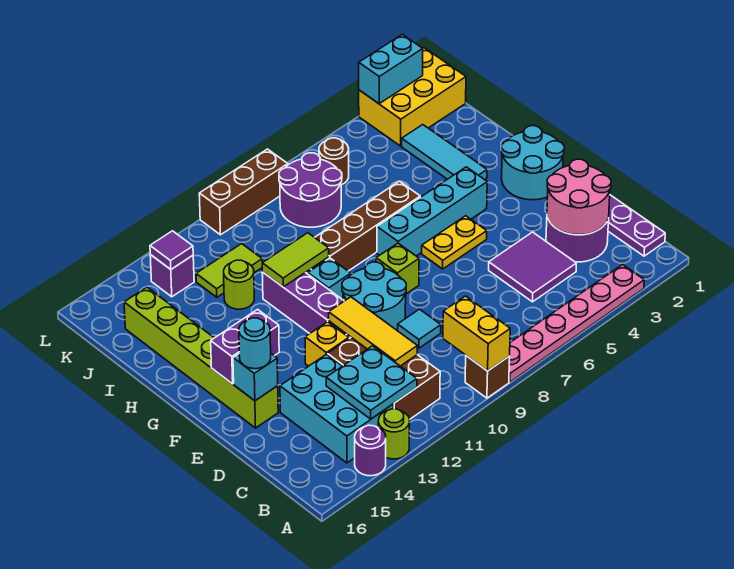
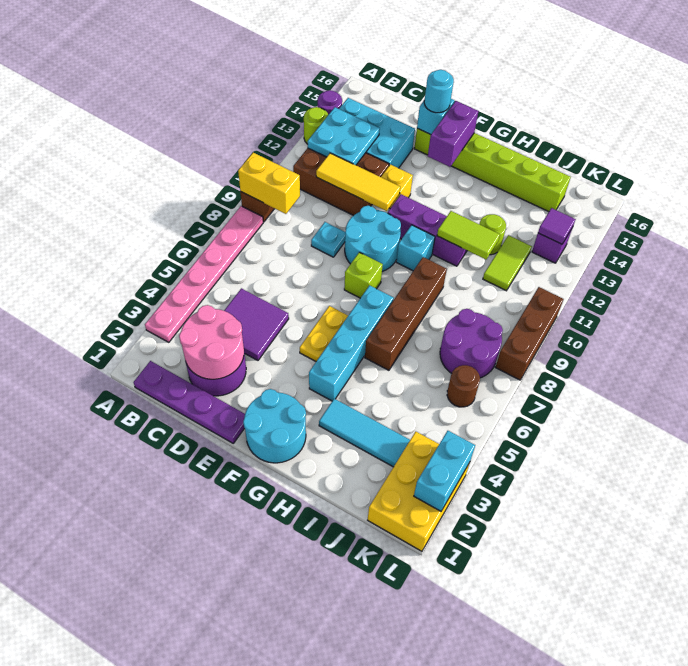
cyan 1x1 tile [398,309,441,348] -> cyan 1x1 plate [311,222,345,257]
lime 1x2 tile [262,233,329,287] -> lime 1x2 tile turned to [437,211,500,259]

